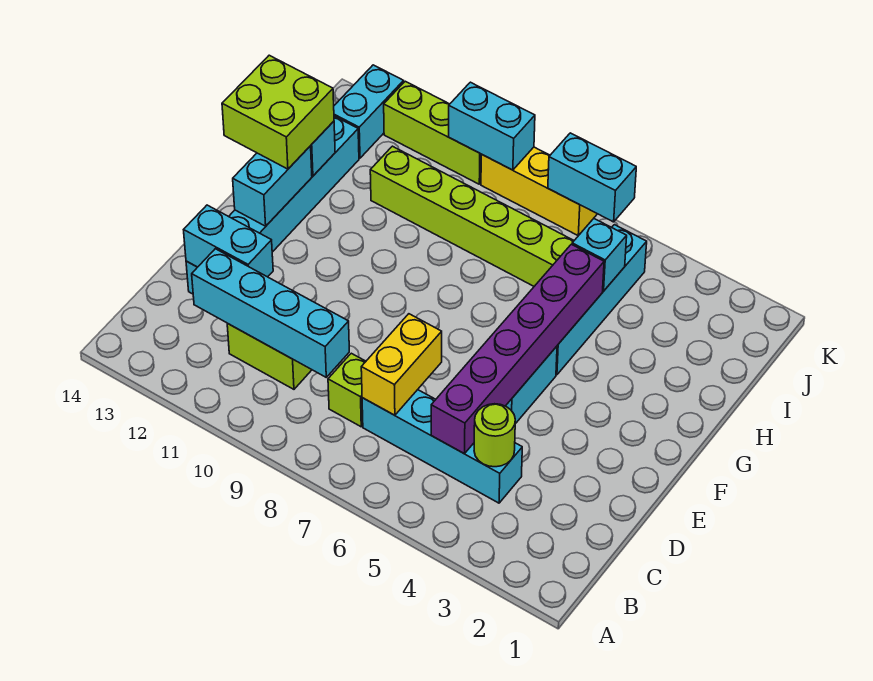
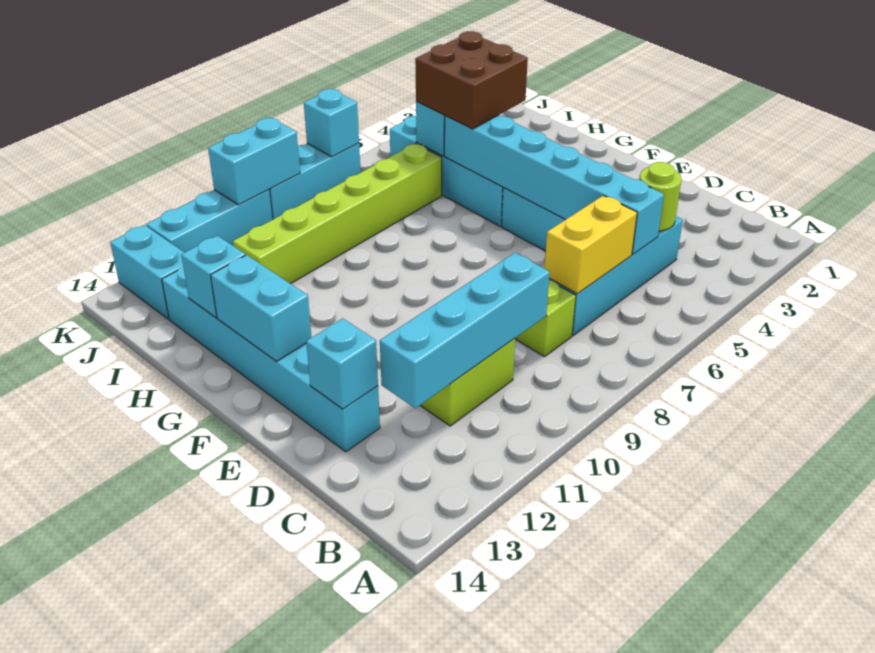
purple 1x6 brick [431,244,604,454] -> cyan 1x6 brick [444,115,664,254]
yellow 1x2 brick [361,314,442,415] -> yellow 1x2 brick turned to [544,196,637,294]
cyan 1x2 brick [184,205,273,277] -> cyan 1x1 brick [306,318,378,409]
lime 2x2 brick [222,55,334,169] -> none
none -> brown 2x2 brick [415,31,528,129]
cyan 1x2 brick [548,133,636,222] -> cyan 1x1 brick [304,89,359,157]
yellow 1x3 brick [481,147,597,236] -> cyan 1x3 brick [269,143,361,219]
lime 1x3 brick [384,81,482,184] -> cyan 1x3 brick [146,190,273,252]

